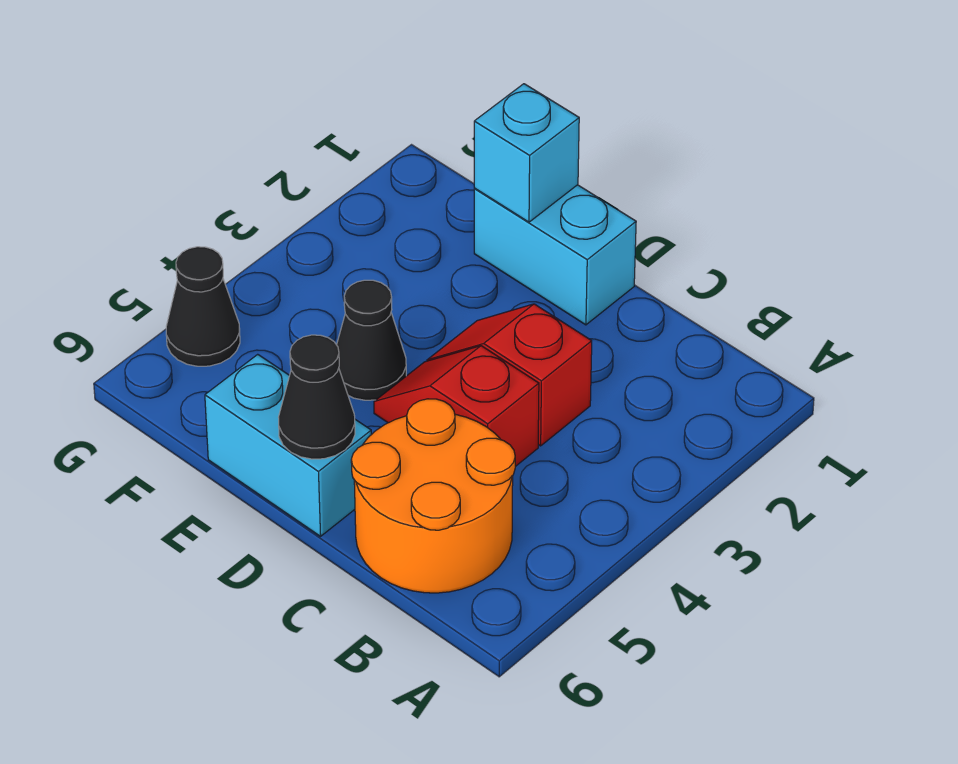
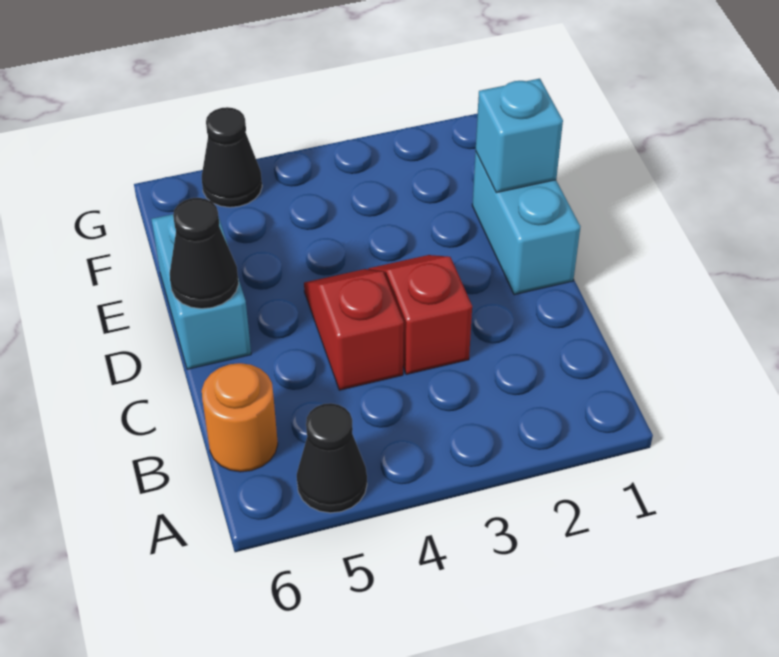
orange 2x2 round brick [351,399,515,593] -> orange 1x1 round brick [202,363,278,472]
black 1x1 cone [337,280,406,400] -> black 1x1 cone moved to [297,403,367,513]

